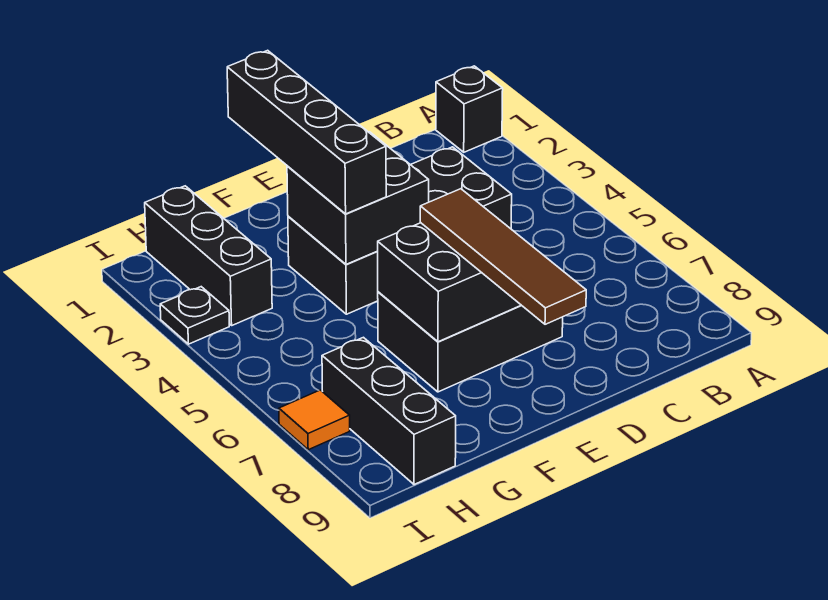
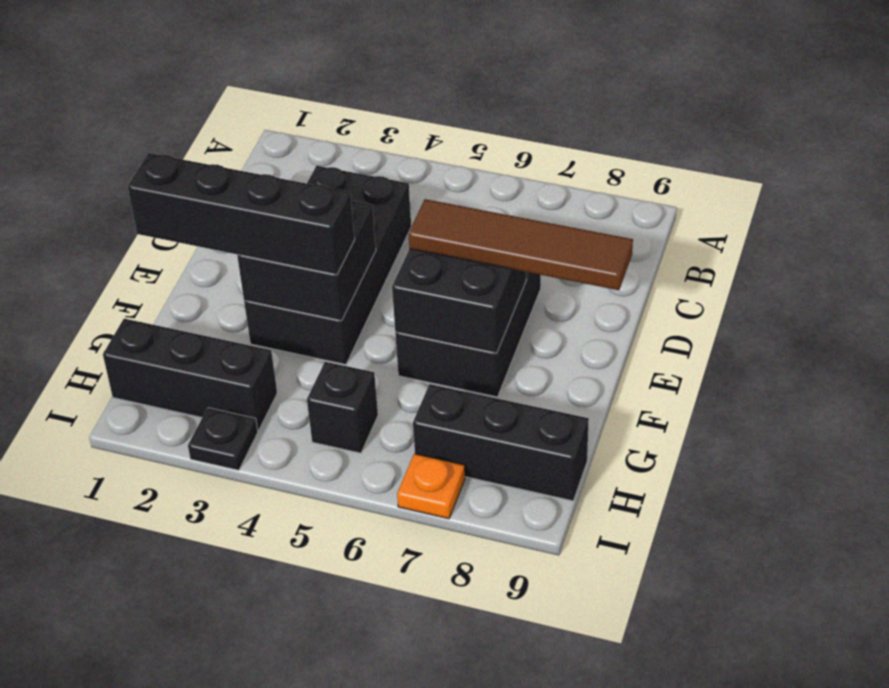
black 1x1 brick [436,66,503,152] -> black 1x1 brick moved to [307,362,378,453]
orange 1x1 tile [279,390,350,450] -> orange 1x1 plate [397,454,465,519]

